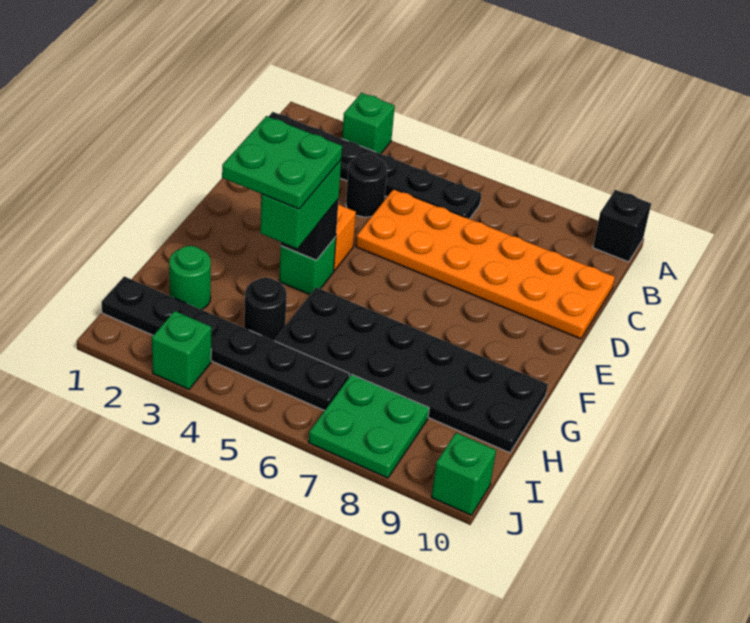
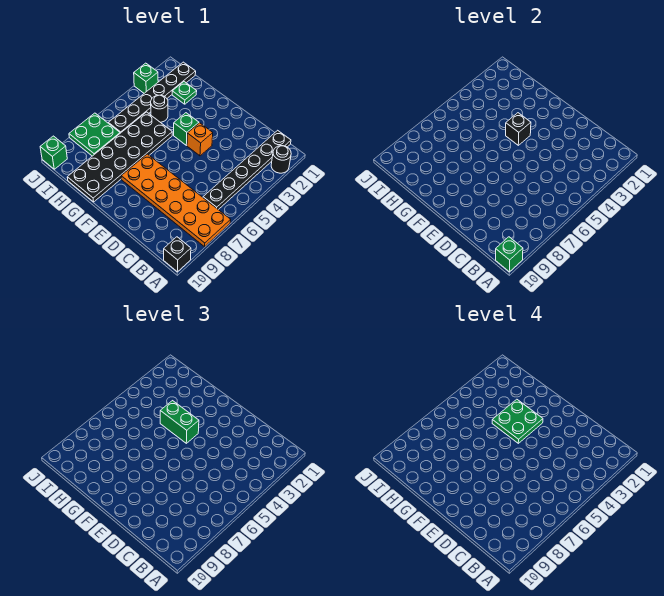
green 1x1 brick [342,93,395,154] -> green 1x1 brick moved to [496,237,523,272]
black 1x1 round brick [346,153,387,217] -> black 1x1 round brick moved to [271,146,291,173]
orange 2x6 plate [356,189,615,339] -> orange 2x6 plate turned to [121,154,231,247]
green 1x1 round brick [169,246,211,310] -> green 1x1 plate [172,82,197,104]

